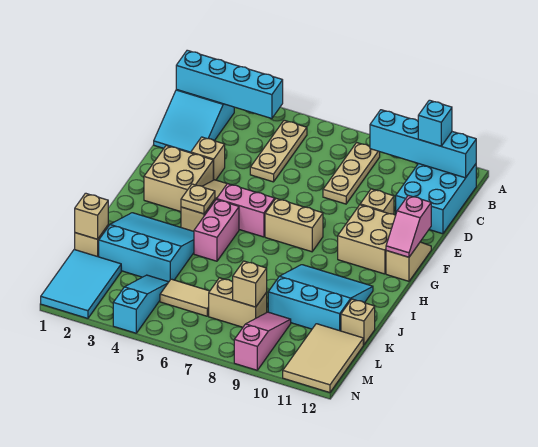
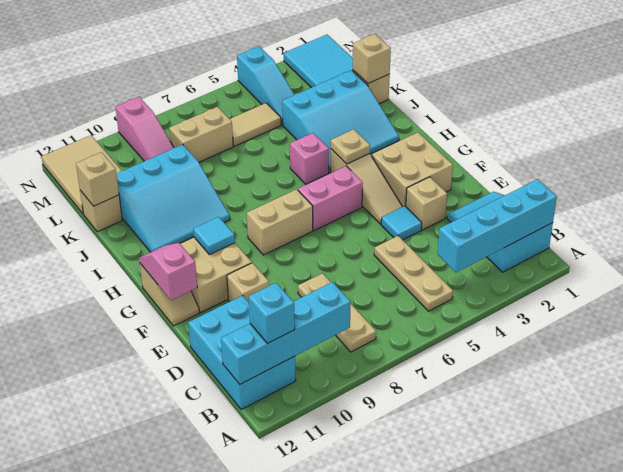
none -> cyan 1x1 tile [381,206,422,240]
none -> cyan 1x1 tile [193,217,235,255]
pink 1x2 brick [194,199,239,261] -> pink 1x1 brick [290,133,329,184]
tan 1x1 brick [233,261,267,307] -> tan 1x1 brick moved to [76,152,119,206]

